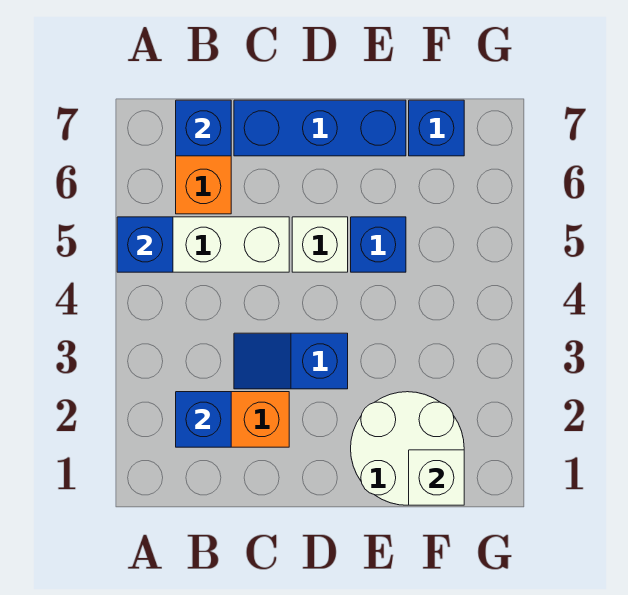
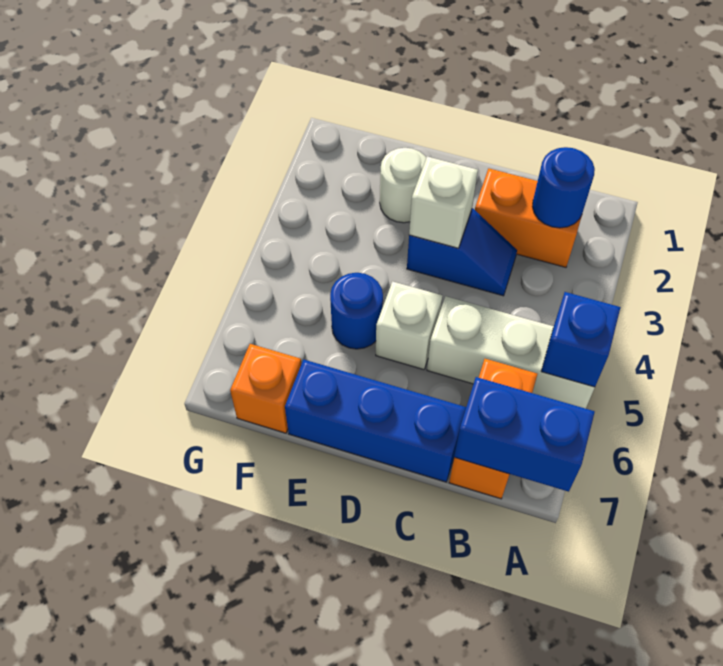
blue 1x1 brick [176,392,231,447] -> blue 1x1 round brick [532,147,595,228]
blue 1x1 brick [176,100,231,156] -> blue 1x2 brick [454,377,595,492]
white 2x2 round brick [351,392,464,505] -> white 1x1 round brick [380,148,426,223]
blue 1x1 brick [351,217,406,272] -> blue 1x1 round brick [330,273,383,349]
white 1x1 brick [409,450,464,505] -> white 1x1 brick moved to [409,156,478,248]
blue 1x1 brick [409,100,464,156] -> orange 1x1 brick [230,344,301,433]

